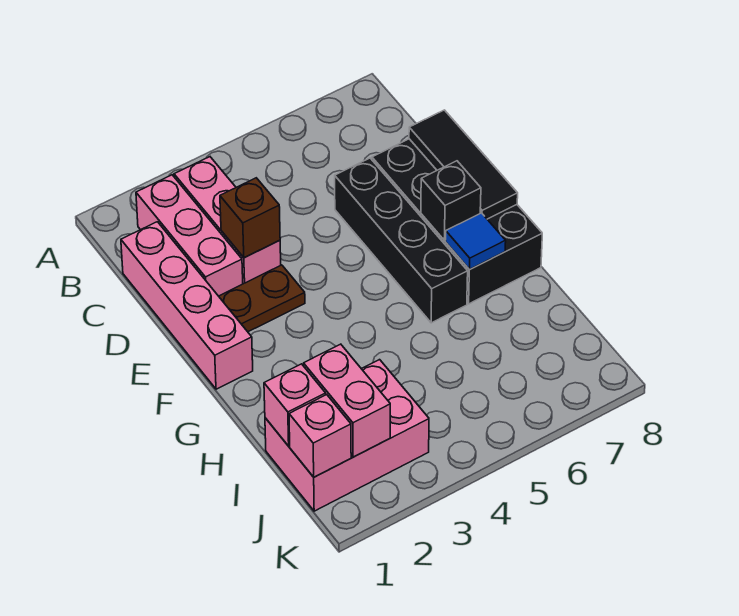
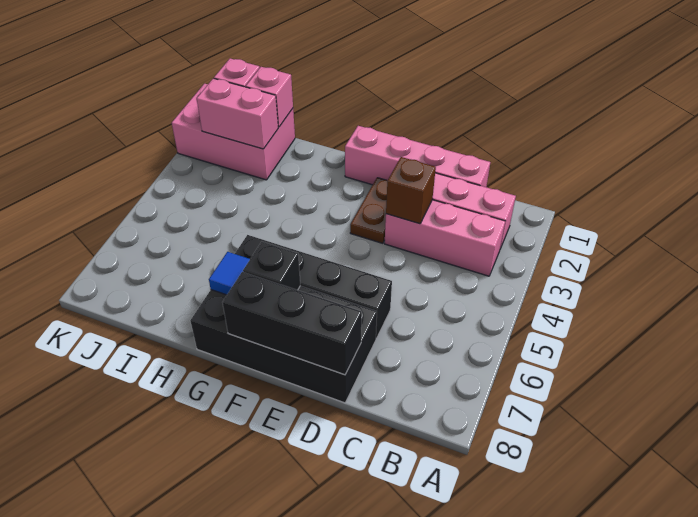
black 1x3 tile [409,110,518,219] -> black 1x3 brick [222,272,362,375]
pink 2x3 brick [265,360,429,511] -> pink 2x3 brick turned to [172,84,295,180]

